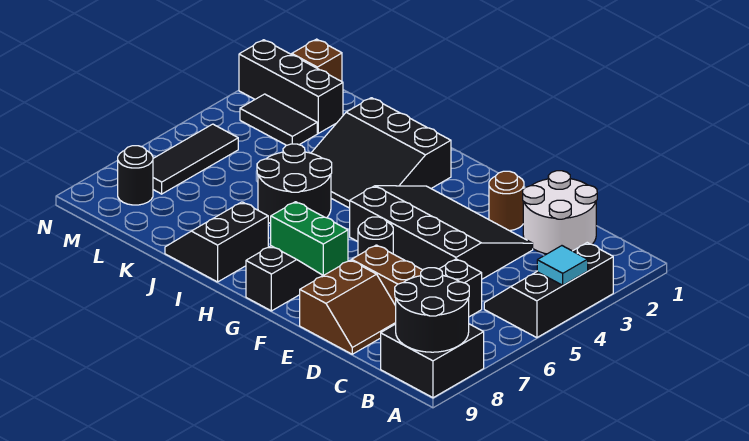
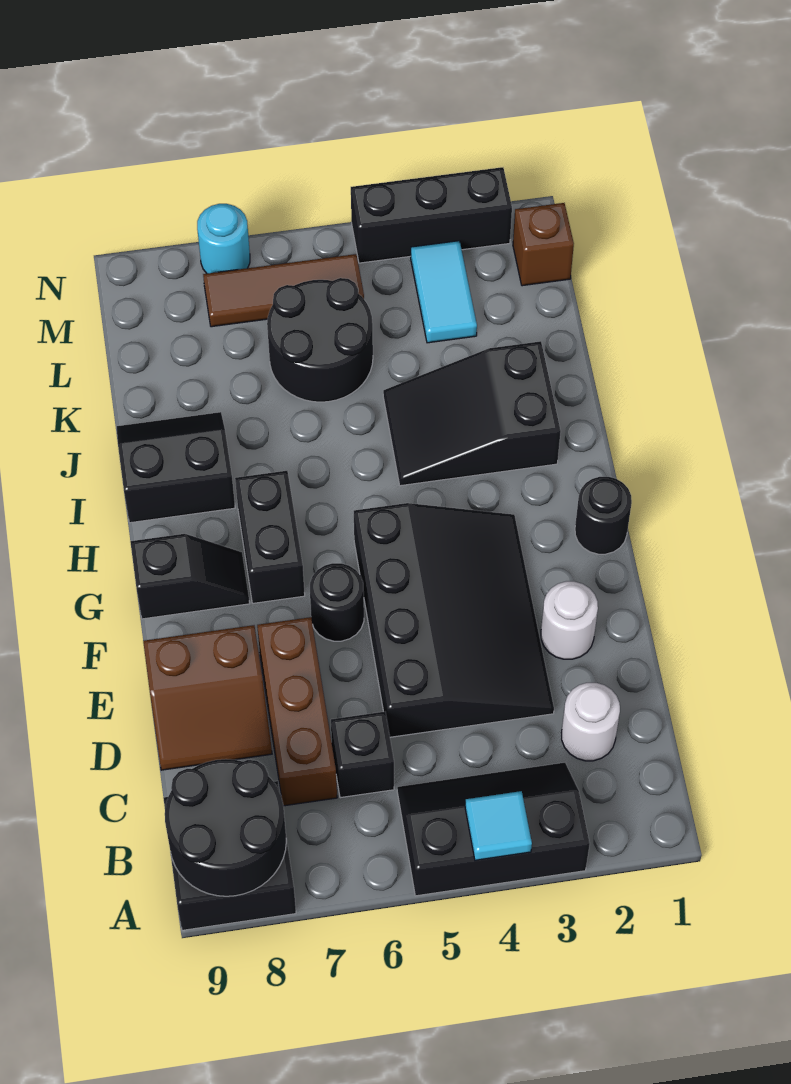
white 2x2 round brick [523,171,597,254] -> white 1x1 round brick [561,683,620,761]
brown 1x1 round brick [489,171,524,231] -> white 1x1 round brick [541,581,598,659]
green 1x2 brick [271,202,348,276] -> black 1x2 brick [235,471,305,603]
black 3x3 slope [311,98,451,208] -> black 2x3 slope [383,341,561,486]
black 2x2 round brick [257,144,332,224] -> black 2x2 round brick moved to [267,278,373,402]
black 1x3 brick [239,40,343,133] -> black 1x3 brick turned to [351,167,512,263]
black 1x2 tile [240,94,317,145] -> cyan 1x2 tile [411,241,477,343]
black 1x3 tile [153,124,238,194] -> brown 1x3 tile [203,254,364,327]
black 1x1 round brick [118,146,153,205] -> black 1x1 round brick moved to [575,477,632,554]
none -> cyan 1x1 round brick [197,204,250,274]

